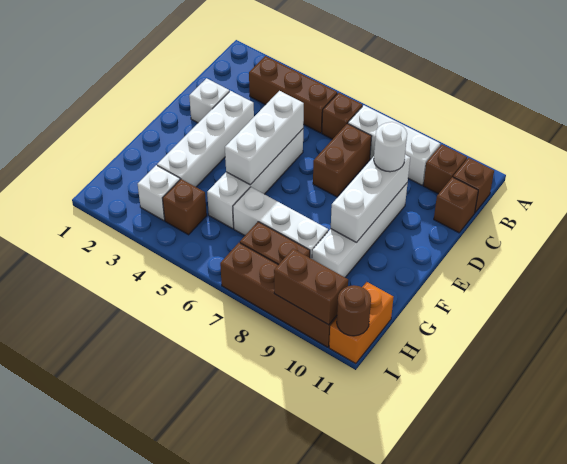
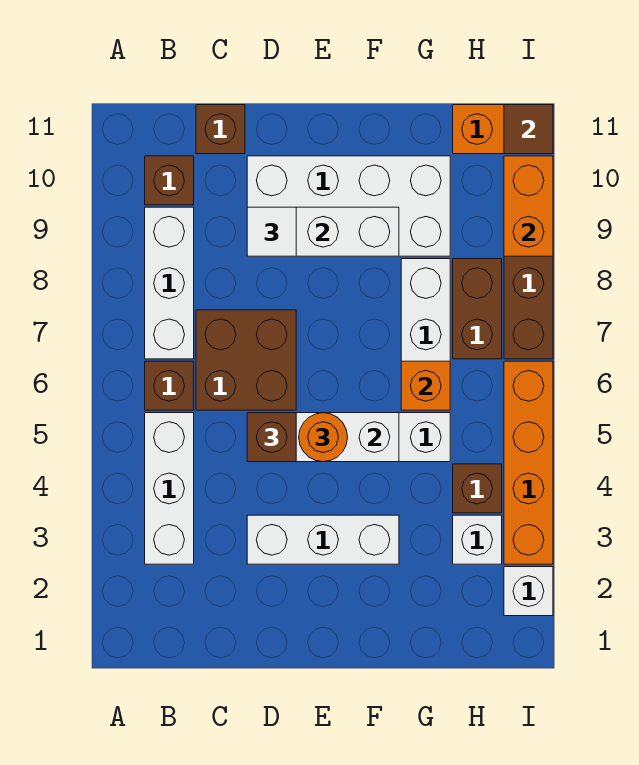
brown 1x3 brick [249,56,337,133] -> white 1x3 brick [145,413,194,564]
brown 1x1 brick [453,158,494,212] -> brown 1x1 brick moved to [247,413,296,462]
brown 1x2 brick [313,124,372,197] -> brown 2x2 brick [196,310,296,410]
white 1x1 brick [189,78,229,123] -> white 1x1 brick moved to [504,567,553,616]
white 1x4 brick [157,91,254,187] -> white 1x3 brick [247,515,399,564]
white 1x4 brick [312,182,408,277] -> white 2x4 brick [247,156,450,256]
white 1x1 round brick [374,122,407,172] -> white 1x1 tile [247,207,296,256]
none -> orange 1x1 round brick [299,413,348,462]
none -> orange 1x1 brick [401,361,450,410]
none -> orange 1x4 brick [504,361,553,564]
brown 1x2 brick [274,249,348,325] -> orange 1x2 brick [504,156,553,256]
brown 1x1 round brick [337,285,371,336] -> brown 1x1 tile [504,105,553,154]

